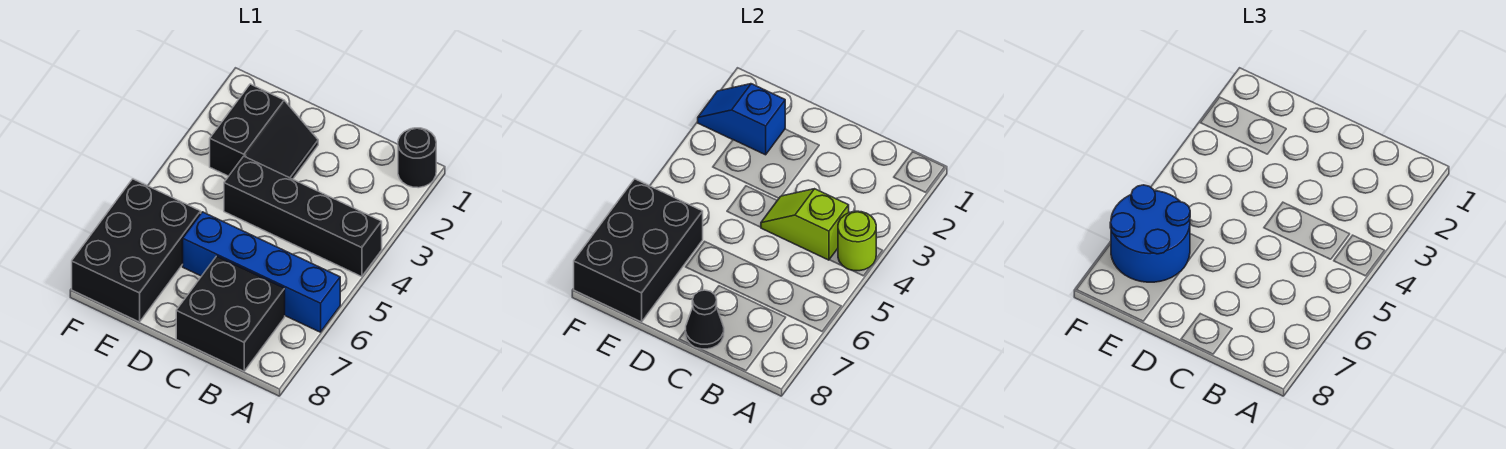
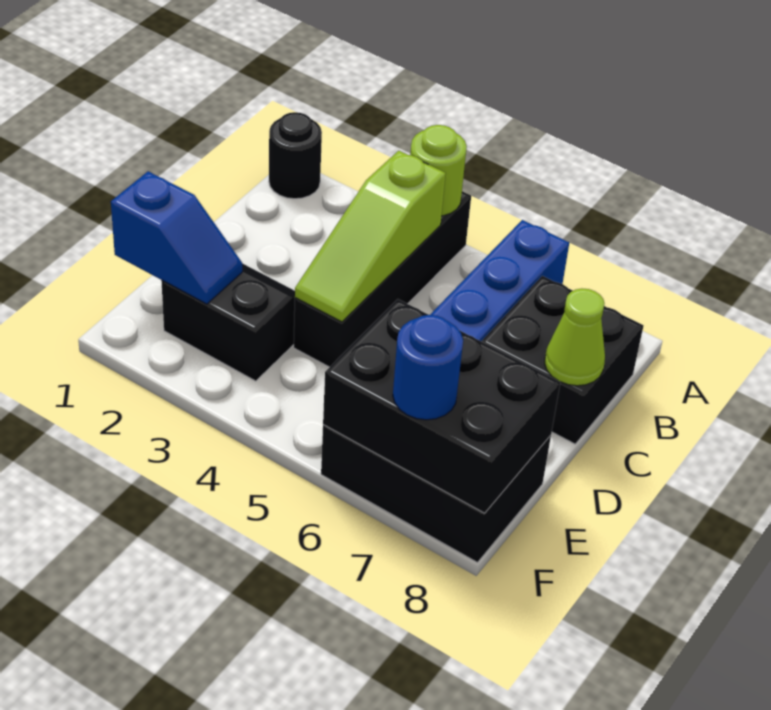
lime 1x2 slope [761,189,849,260] -> lime 1x3 slope [295,151,446,322]
black 1x1 cone [685,290,724,349] -> lime 1x1 cone [545,289,605,386]
blue 1x2 slope [698,84,785,155] -> blue 1x2 slope turned to [111,171,242,304]
blue 2x2 round brick [1110,185,1190,282] -> blue 1x1 round brick [393,315,463,420]

